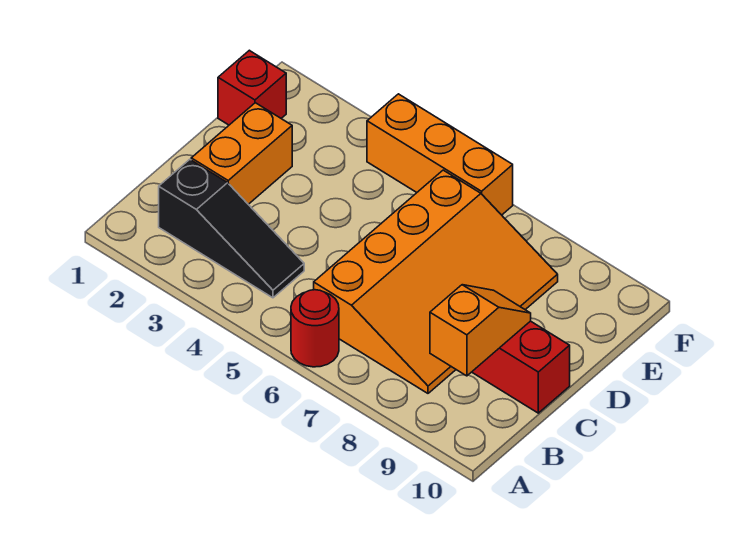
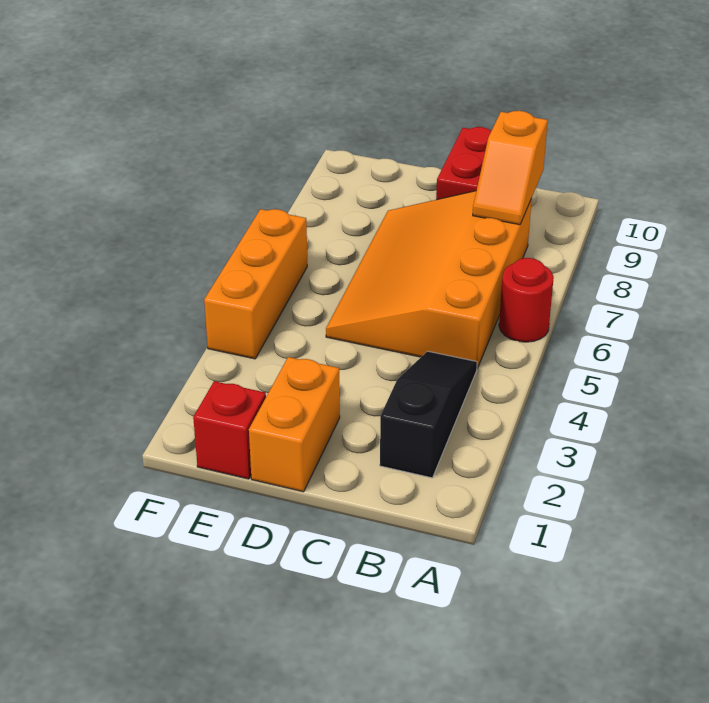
orange 3x4 slope [314,170,558,393] -> orange 3x4 slope turned to [326,191,532,368]
orange 1x2 slope [430,285,531,376] -> orange 1x2 slope turned to [473,111,548,225]
orange 1x2 brick [191,103,292,204] -> orange 1x2 brick turned to [249,357,340,492]

